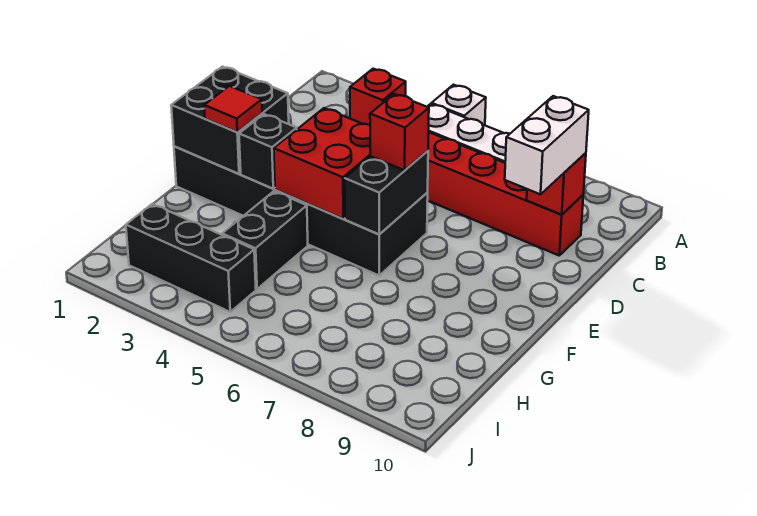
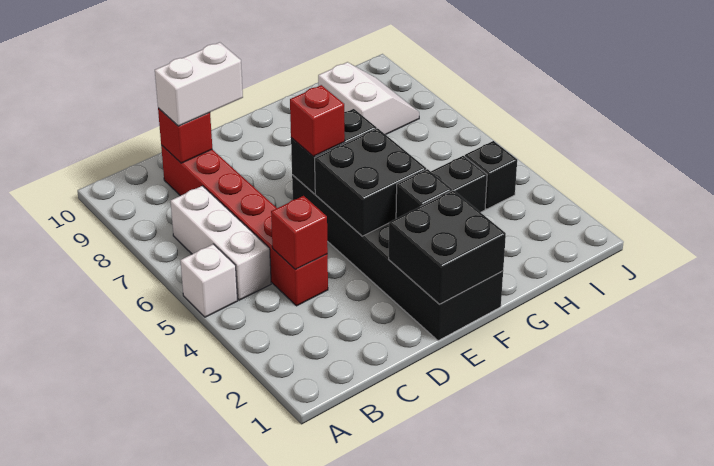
red 2x2 brick [274,108,370,219] -> black 2x2 brick [315,128,426,236]
red 1x1 tile [204,86,262,132] -> none
none -> white 2x2 slope [318,62,419,135]
black 1x3 brick [126,204,256,312] -> black 1x1 brick [465,141,517,209]

